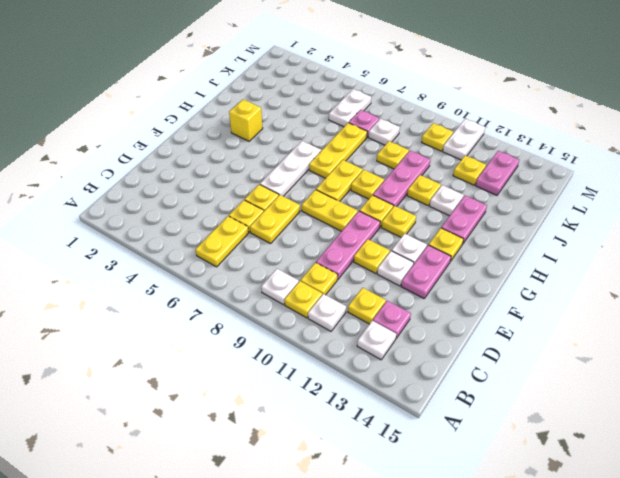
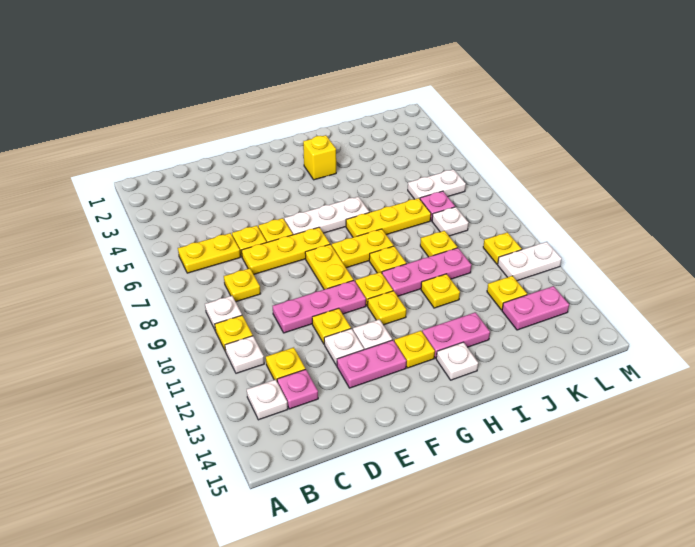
yellow 1x1 plate [301,263,338,295] -> yellow 1x1 plate moved to [224,268,261,302]
yellow 1x2 plate [250,195,300,244] -> yellow 1x3 plate [242,227,330,274]
white 1x1 plate [430,185,464,216] -> white 1x1 plate moved to [436,342,478,380]

